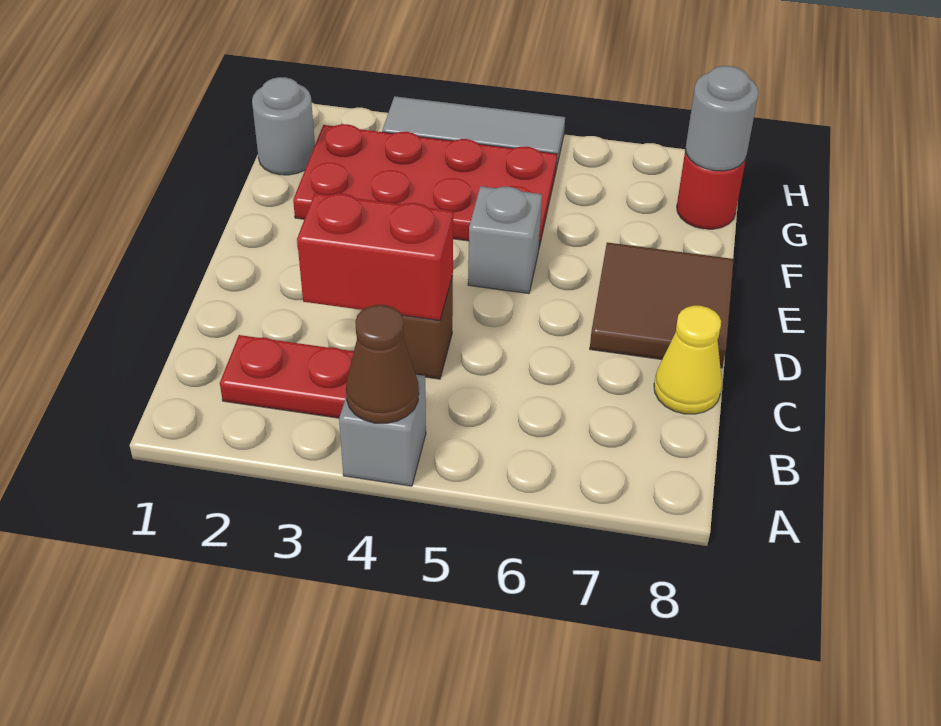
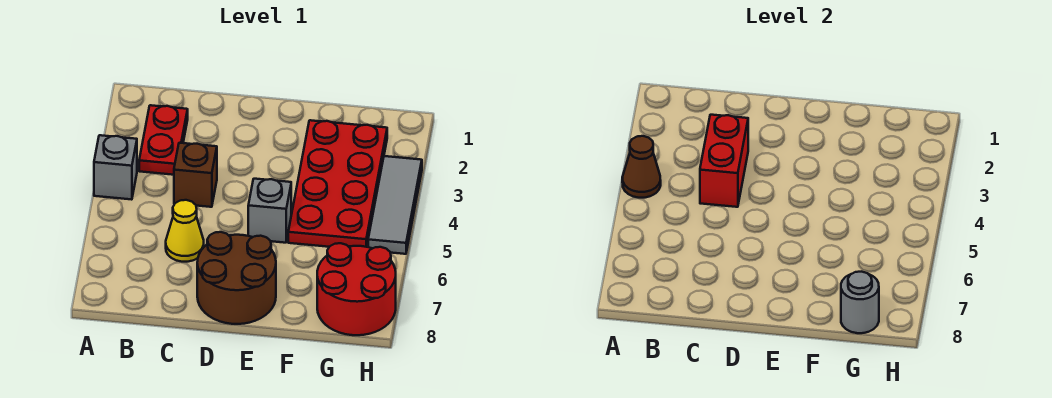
yellow 1x1 cone [654,306,722,414] -> yellow 1x1 cone moved to [166,200,204,262]
brown 2x2 tile [590,243,734,368] -> brown 2x2 round brick [197,232,276,324]
grey 1x1 round brick [252,77,315,175] -> none
red 1x1 round brick [677,149,746,229] -> red 2x2 round brick [317,243,396,335]

